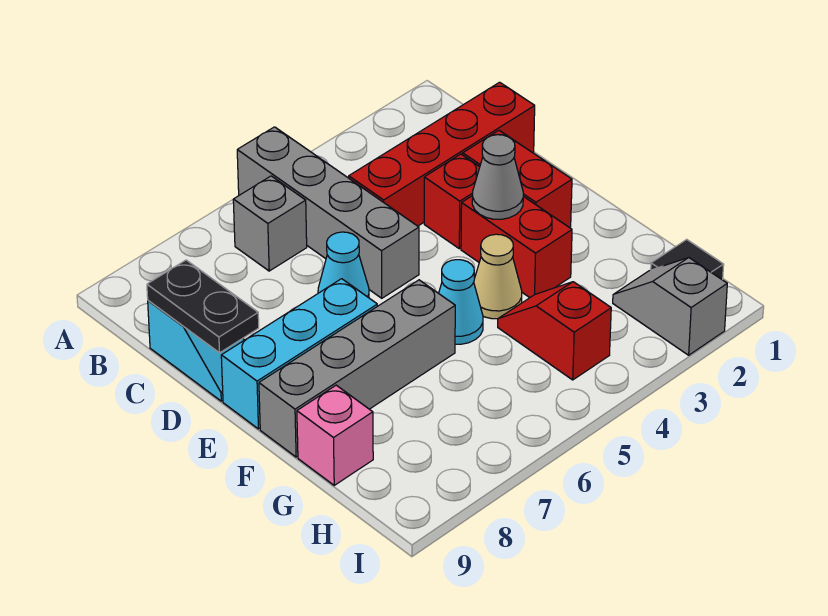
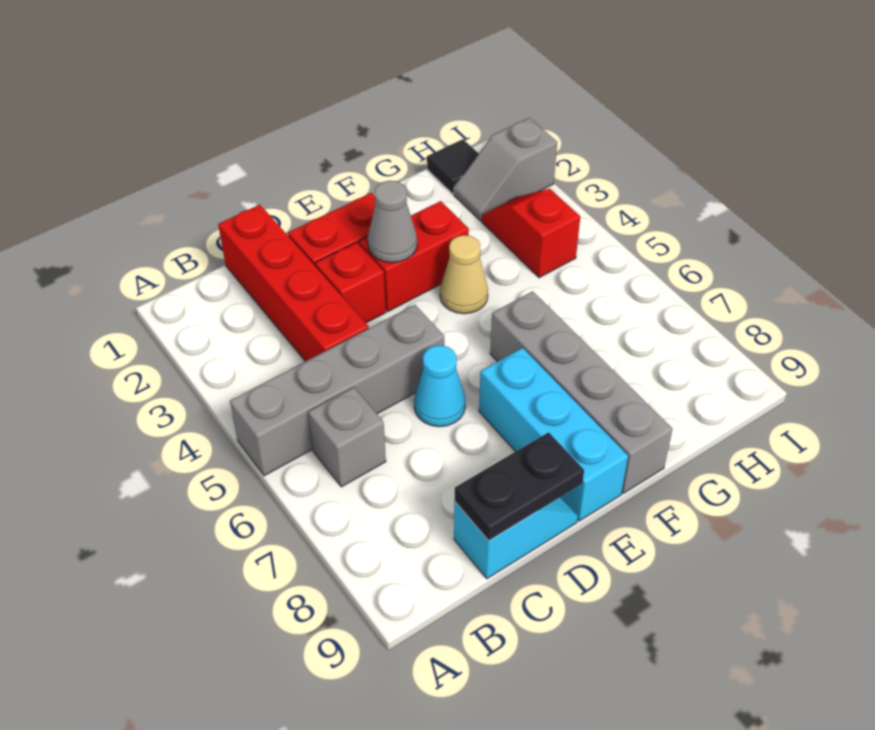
cyan 1x1 cone [439,260,483,344] -> none
red 1x2 slope [498,282,611,380] -> red 1x2 slope turned to [482,189,580,278]
pink 1x1 brick [297,385,373,485] -> none

